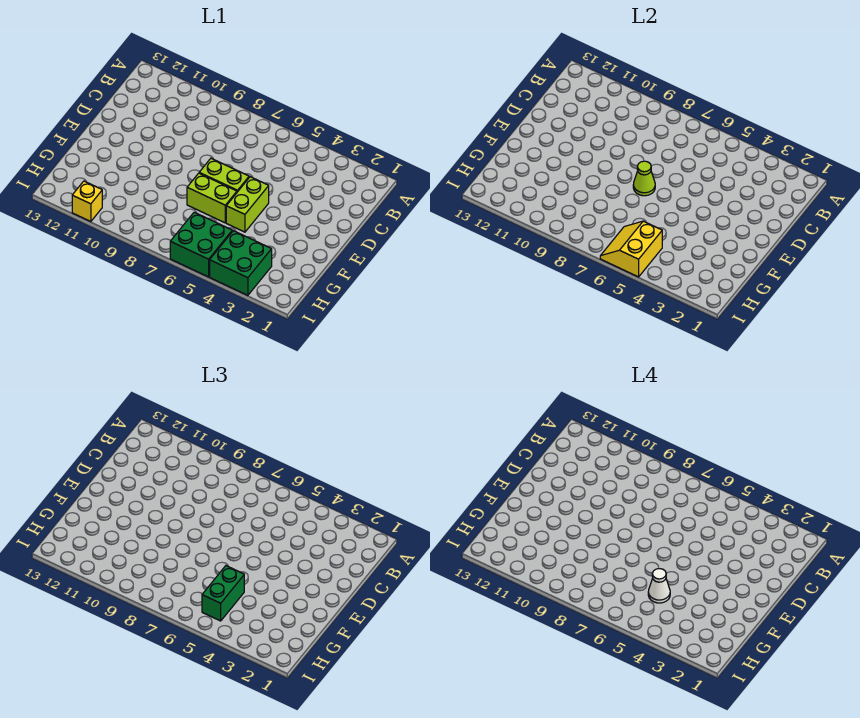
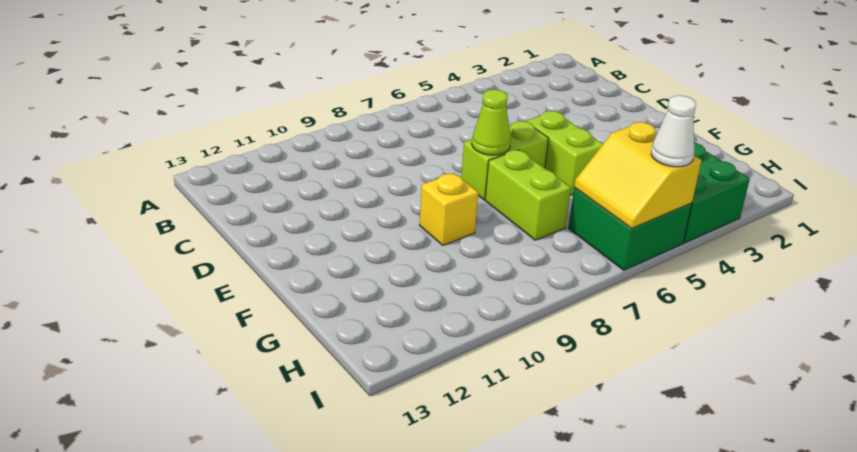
lime 1x2 brick [187,173,237,223] -> lime 1x2 brick turned to [485,150,571,240]
green 1x2 brick [202,566,244,621] -> none
white 1x1 cone [648,568,670,603] -> white 1x1 cone moved to [651,95,696,167]
yellow 1x1 brick [72,181,102,222] -> yellow 1x1 brick moved to [419,173,478,245]

